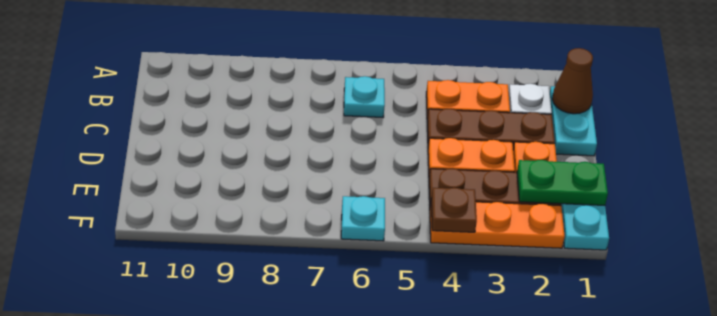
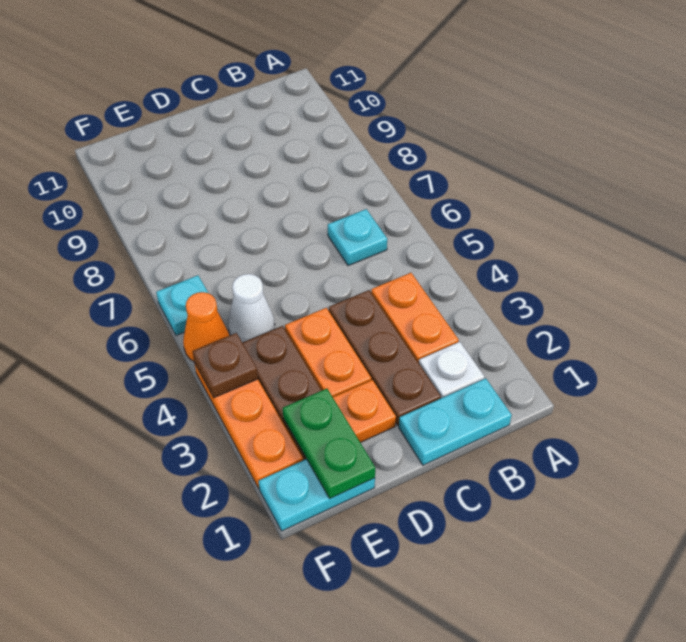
brown 1x1 cone [552,48,593,114] -> none
none -> white 1x1 cone [228,274,275,342]
none -> orange 1x1 cone [183,292,229,361]

